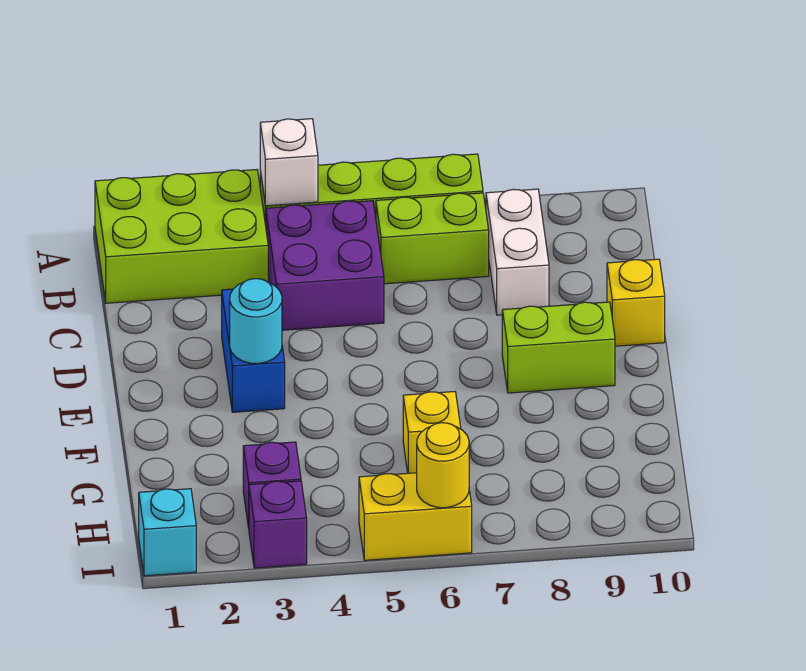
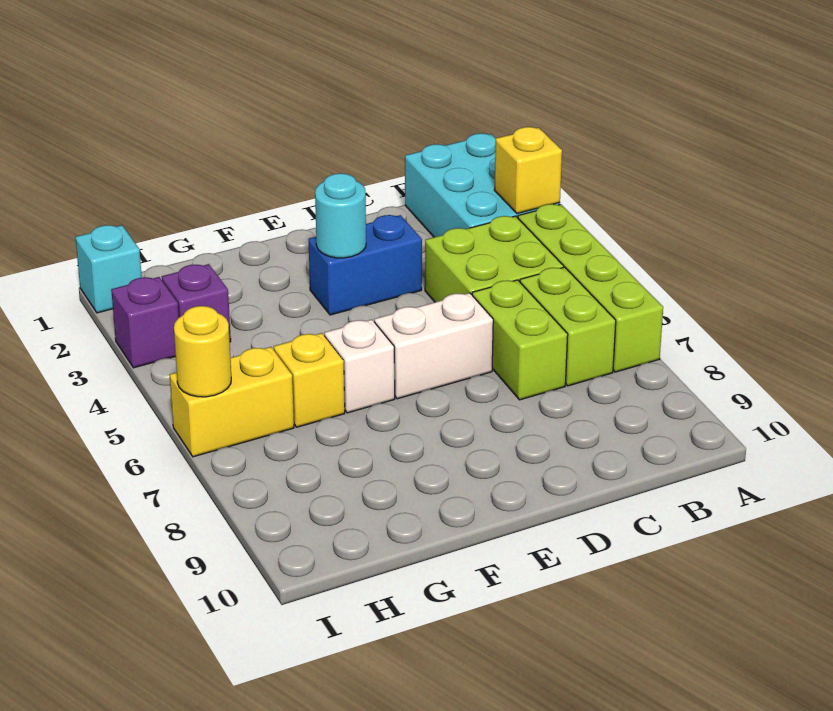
lime 2x3 brick [95,170,268,303] -> cyan 2x3 brick [405,133,560,237]
white 1x1 brick [260,119,318,206] -> white 1x1 brick moved to [324,320,395,413]
purple 2x2 brick [266,201,384,330] -> lime 2x2 brick [425,216,564,302]
white 1x2 brick [486,189,549,315] -> white 1x2 brick moved to [374,293,493,399]
yellow 1x1 brick [607,259,665,346] -> yellow 1x1 brick moved to [494,127,562,214]
lime 1x2 brick [502,302,615,393] -> lime 1x2 brick moved to [472,280,568,400]
yellow 1x2 brick [359,473,472,560] -> yellow 1x2 brick turned to [170,347,294,457]

